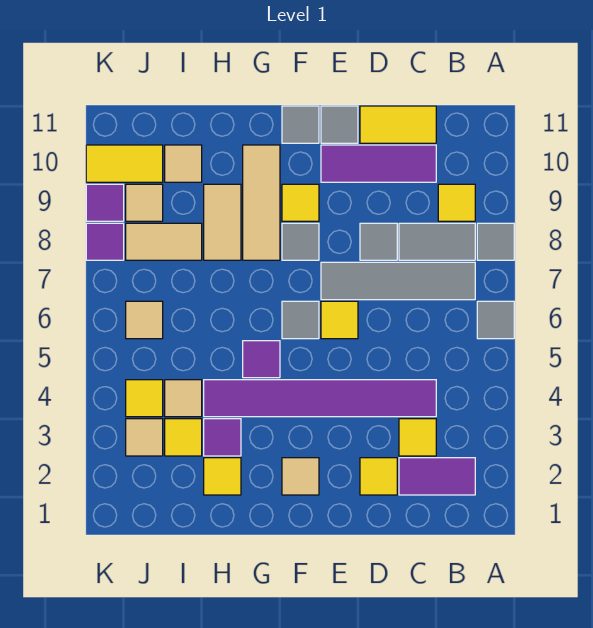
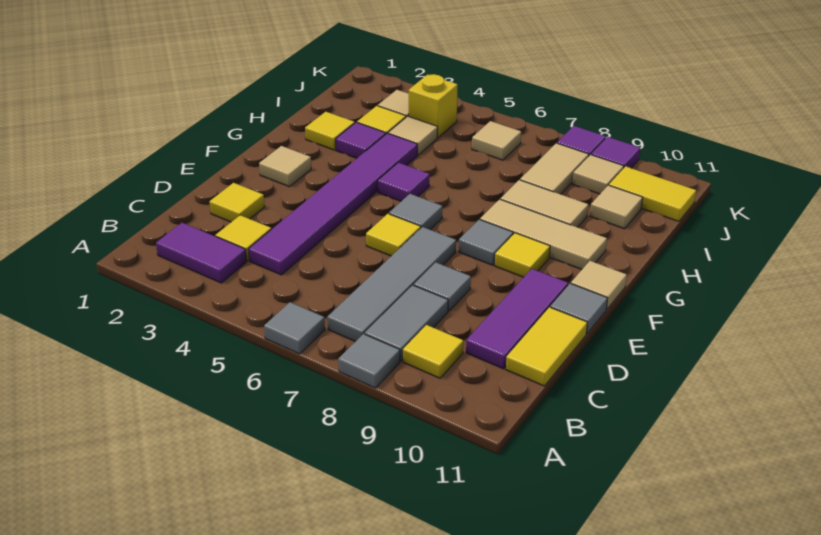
purple 1x2 tile [399,458,475,495] -> purple 1x2 tile turned to [156,223,247,283]
grey 1x1 tile [282,106,319,143] -> tan 1x1 tile [571,261,627,309]
yellow 1x1 tile [126,380,163,417] -> yellow 1x1 brick [409,74,458,138]
yellow 1x2 tile [86,145,163,182] -> yellow 1x2 tile turned to [609,166,696,221]

